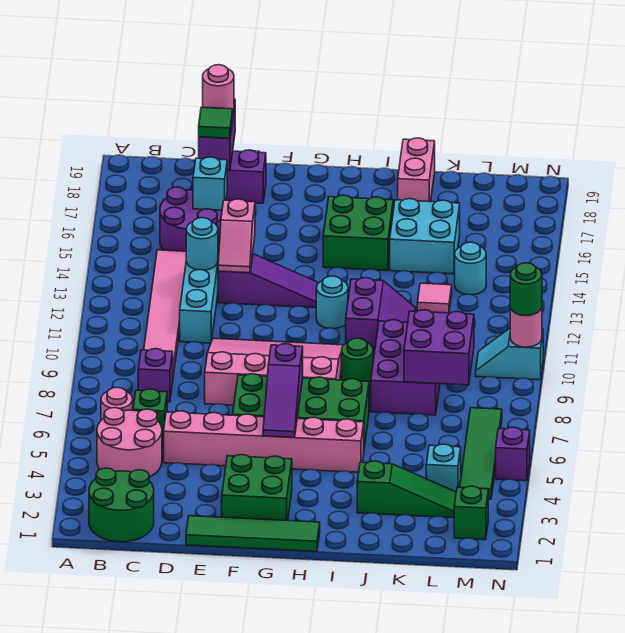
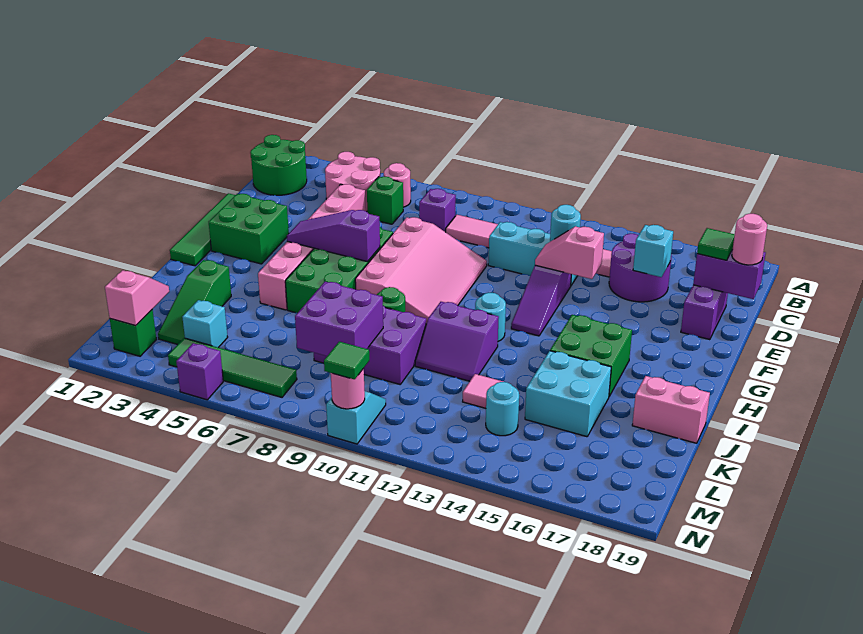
none -> pink 1x2 slope [105,270,169,326]
green 1x1 round brick [510,263,542,315] -> green 1x1 tile [324,342,369,379]

